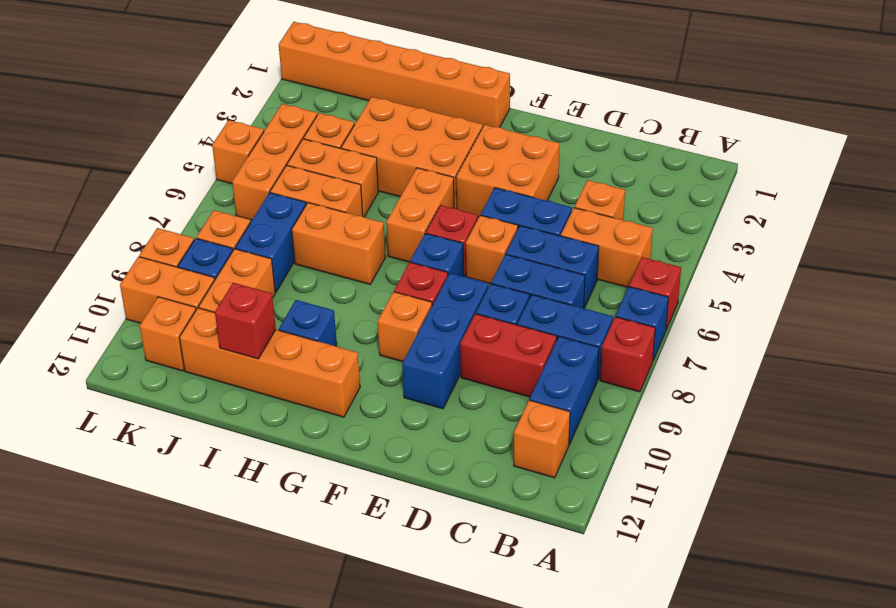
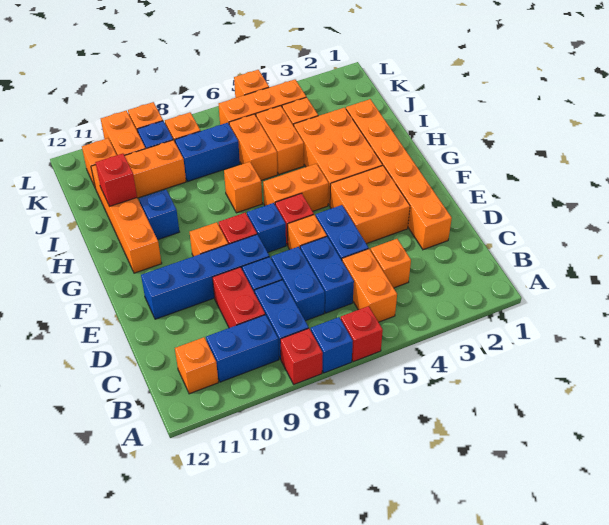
blue 1x3 brick [402,273,488,409] -> blue 1x4 brick [141,234,269,319]
orange 1x6 brick [279,22,510,127] -> orange 1x6 brick moved to [346,99,452,250]
orange 1x2 brick [292,203,386,284] -> orange 1x1 brick [224,162,262,213]

